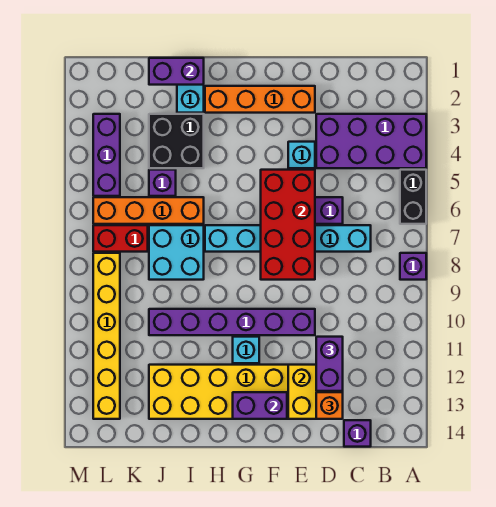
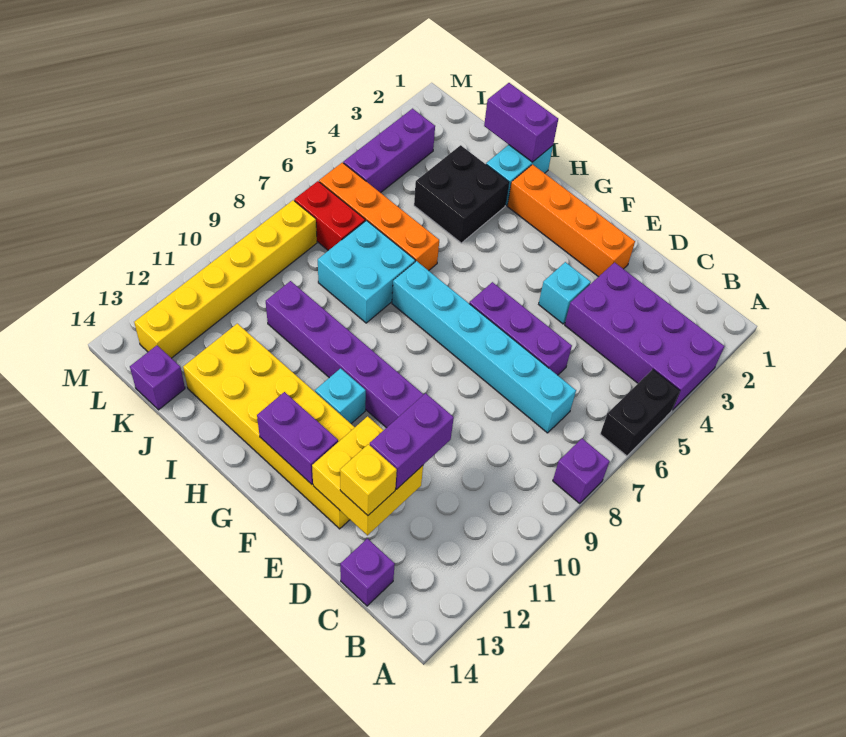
orange 1x1 brick [316,392,343,419] -> yellow 1x1 brick [340,444,397,515]
red 2x4 brick [261,170,315,280] -> none
purple 1x1 brick [149,170,176,196] -> purple 1x1 brick moved to [130,345,185,410]

